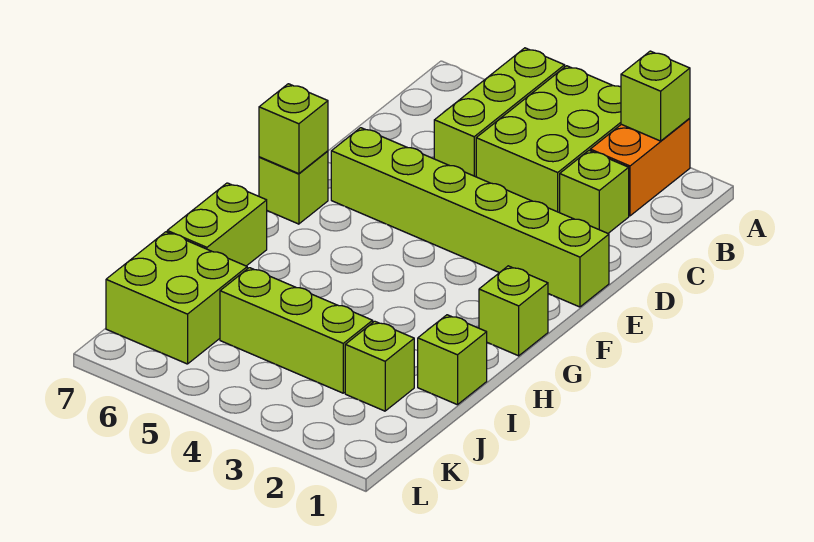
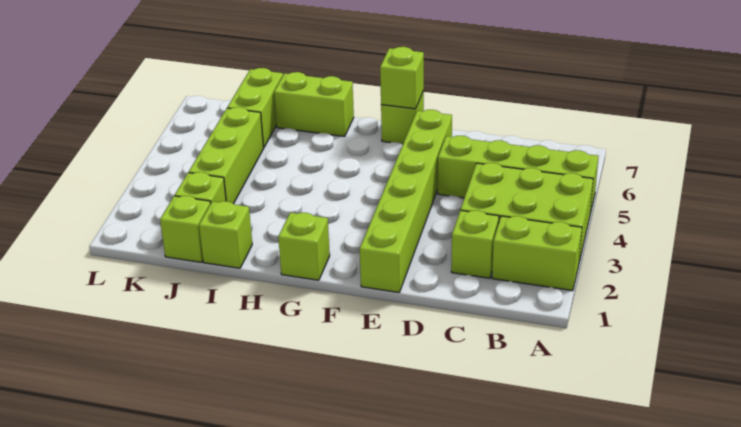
orange 1x2 brick [590,118,690,216] -> lime 1x2 brick [492,216,582,291]
lime 1x1 brick [621,51,690,141] -> lime 1x1 brick moved to [160,196,211,262]
lime 1x3 brick [434,48,565,177] -> lime 1x4 brick [438,136,598,213]
lime 2x2 brick [106,232,247,364] -> lime 1x2 brick [227,68,283,148]

